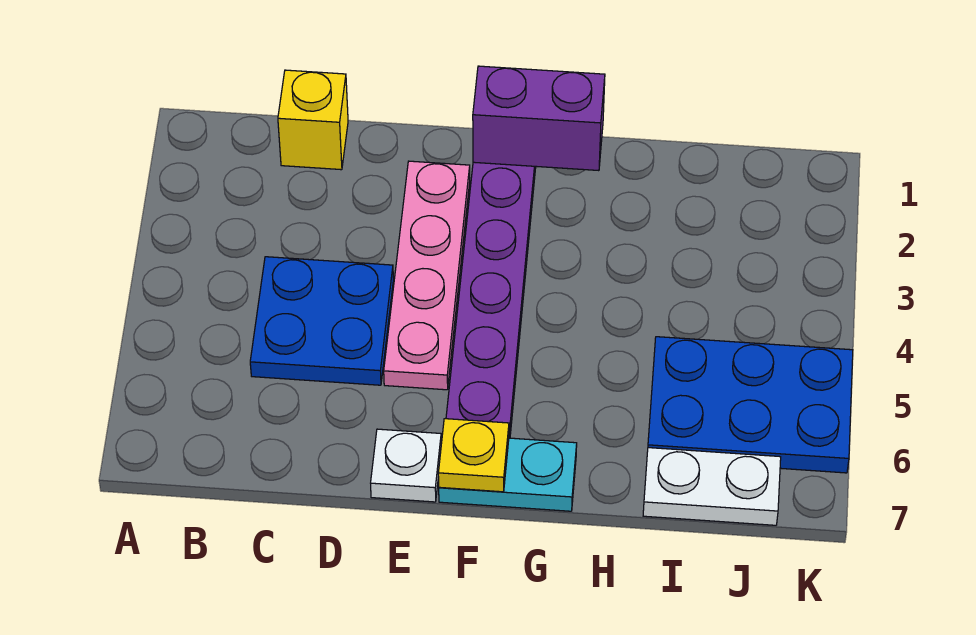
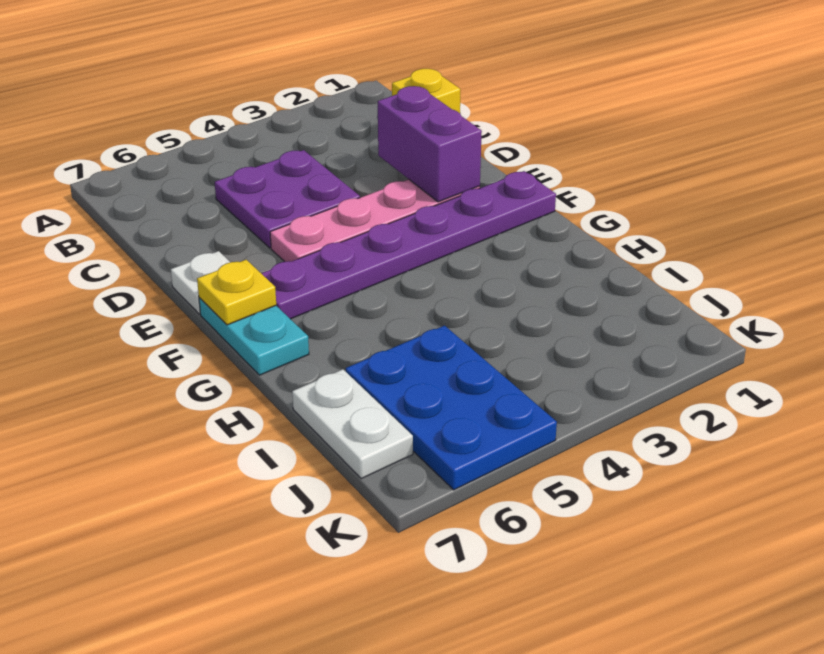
blue 2x2 plate [250,257,393,385] -> purple 2x2 plate [215,150,360,248]
purple 1x2 brick [473,66,605,171] -> purple 1x2 brick moved to [378,86,482,202]

